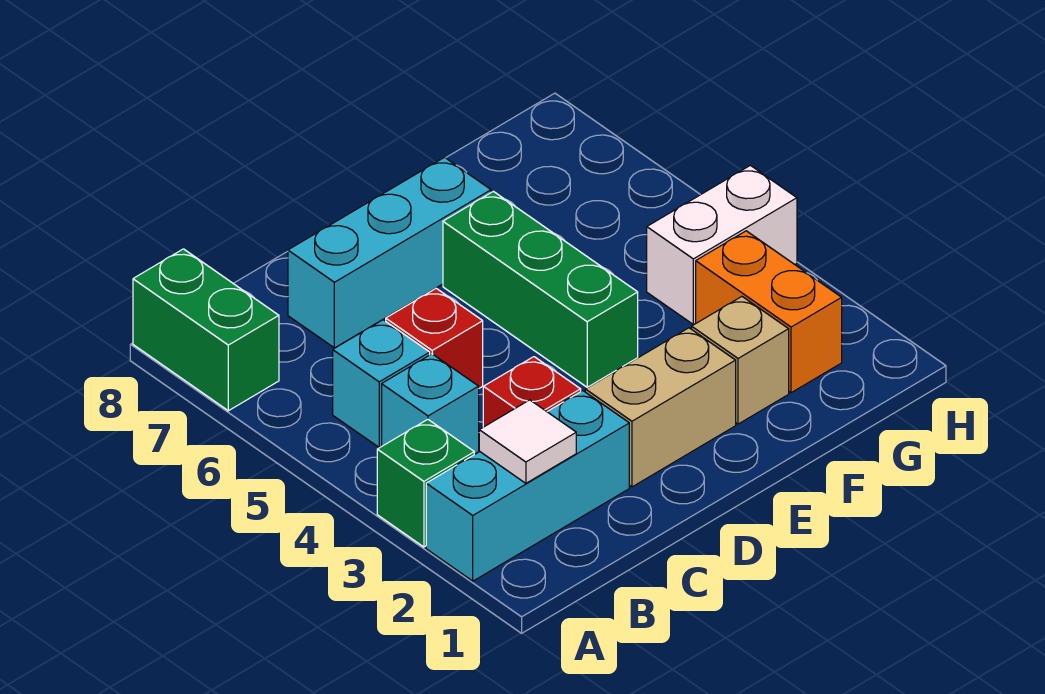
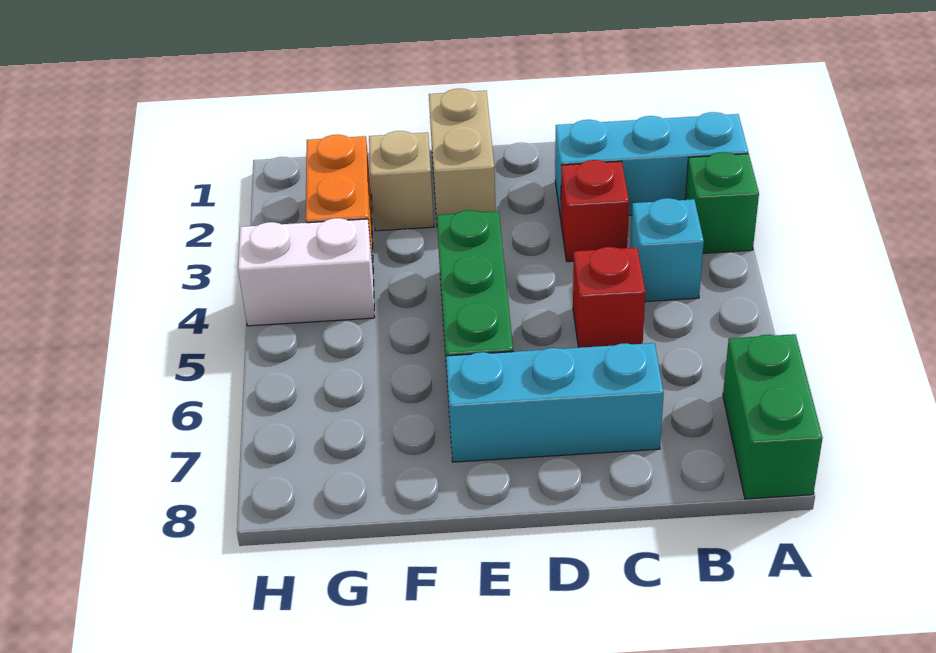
white 1x1 tile [479,400,576,483] -> none
cyan 1x1 brick [333,320,430,448] -> none
tan 1x2 brick [585,328,736,487] -> tan 1x2 brick turned to [429,89,496,218]

